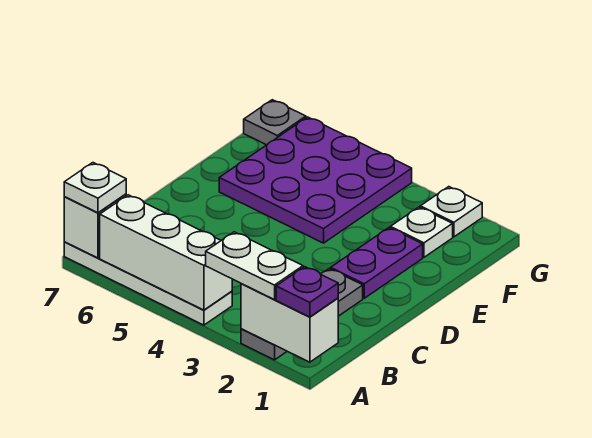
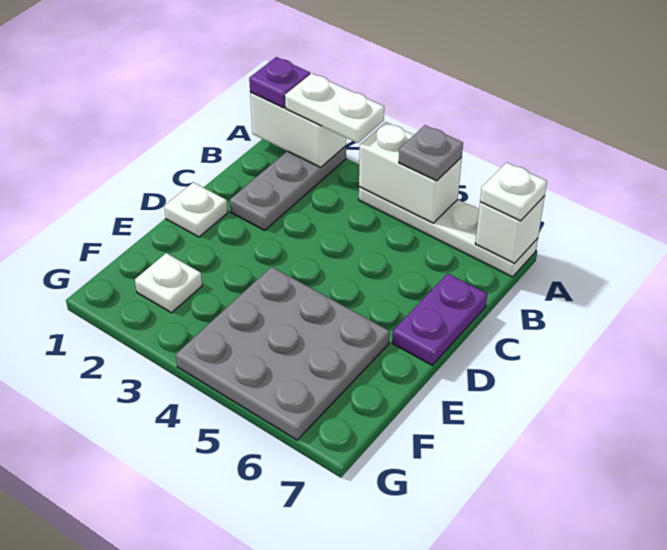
white 1x3 brick [100,195,232,310] -> white 1x2 brick [359,122,462,223]
purple 1x2 plate [331,228,423,298] -> purple 1x2 plate moved to [392,274,487,365]
purple 3x3 plate [219,117,412,243] -> grey 3x3 plate [176,267,390,440]
white 1x1 plate [420,187,482,237] -> white 1x1 plate moved to [164,182,228,237]
grey 1x1 plate [244,100,306,145] -> grey 1x1 plate moved to [399,125,463,181]

